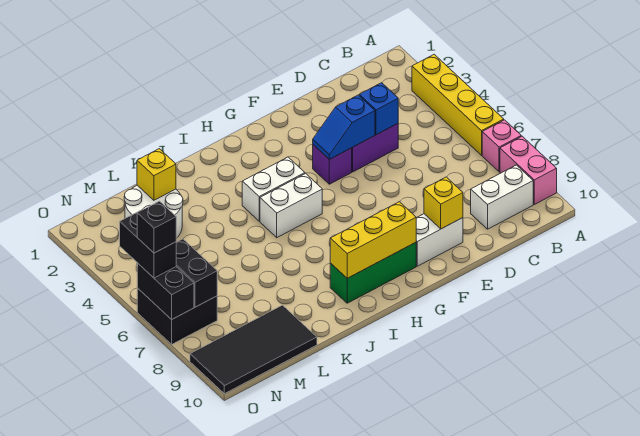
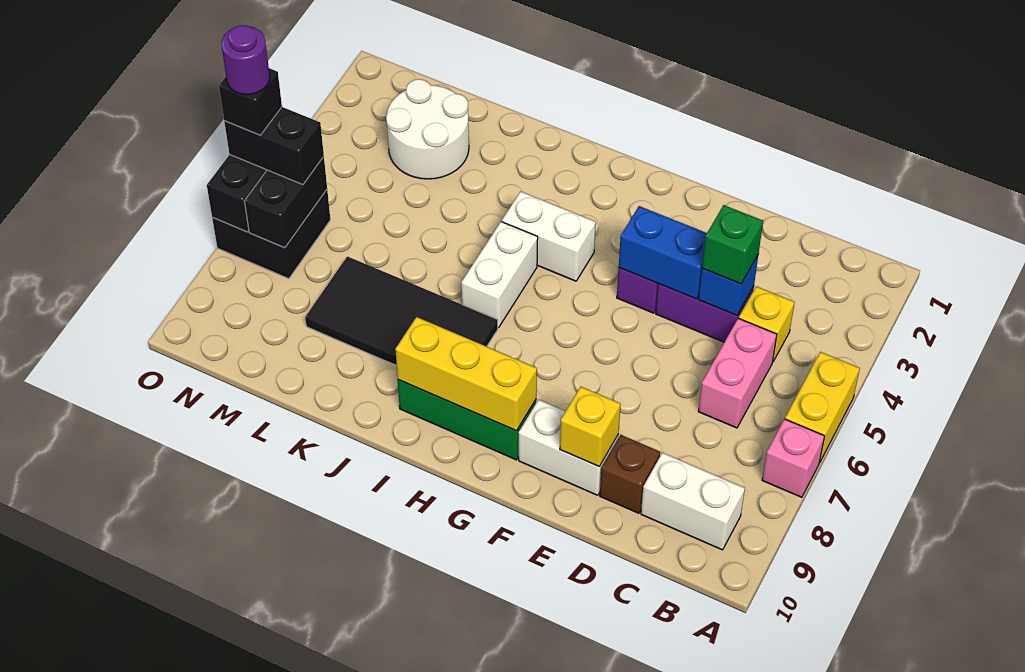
yellow 1x4 brick [412,54,504,155] -> yellow 1x2 brick [785,352,860,463]
pink 1x2 brick [500,136,557,204] -> pink 1x2 brick moved to [698,318,777,428]
none -> green 1x1 brick [702,205,763,284]
none -> brown 1x1 brick [600,435,660,513]
blue 1x2 slope [313,95,375,159] -> blue 1x2 brick [619,206,707,299]
white 1x2 brick [260,173,322,238] -> white 1x2 brick turned to [461,222,538,328]
yellow 1x1 brick [137,149,176,200] -> yellow 1x1 brick moved to [739,286,795,362]
black 2x4 tile [190,305,317,394] -> black 2x4 tile moved to [305,256,498,366]
black 1x2 brick [120,210,176,278] -> black 1x2 brick turned to [224,107,324,185]
none -> purple 1x1 round brick [221,25,270,94]

